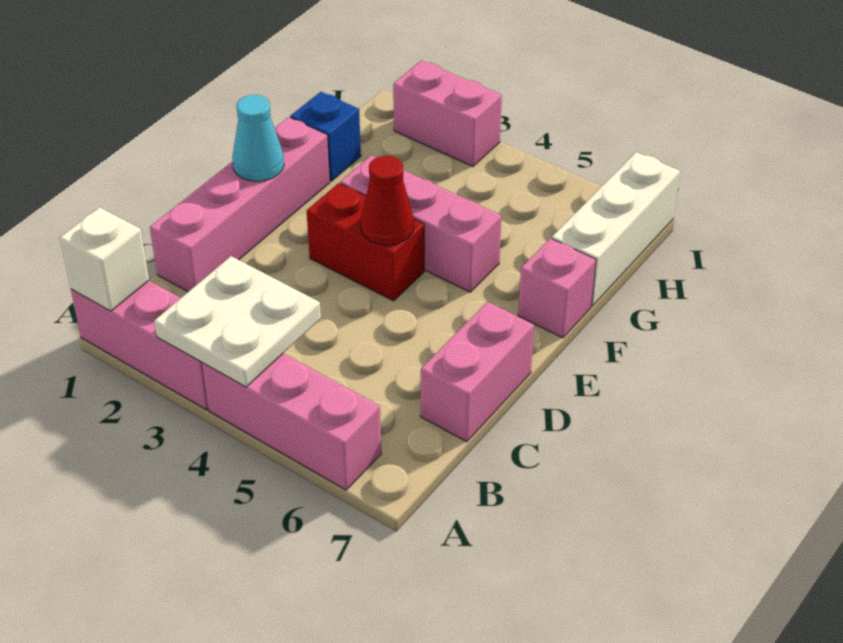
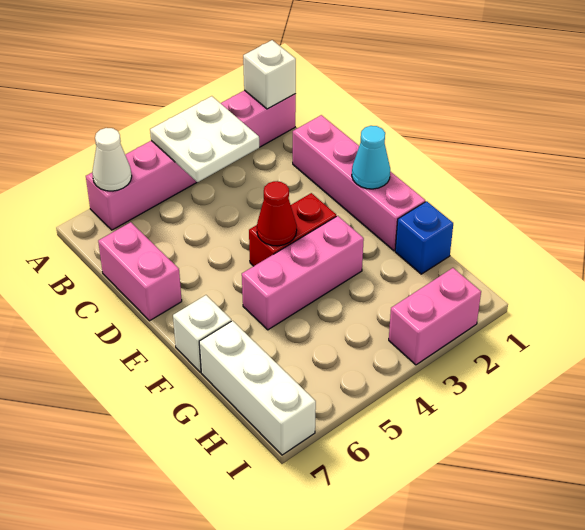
none -> white 1x1 cone [92,128,132,191]
pink 1x1 brick [518,238,596,338] -> white 1x1 brick [173,295,231,372]

